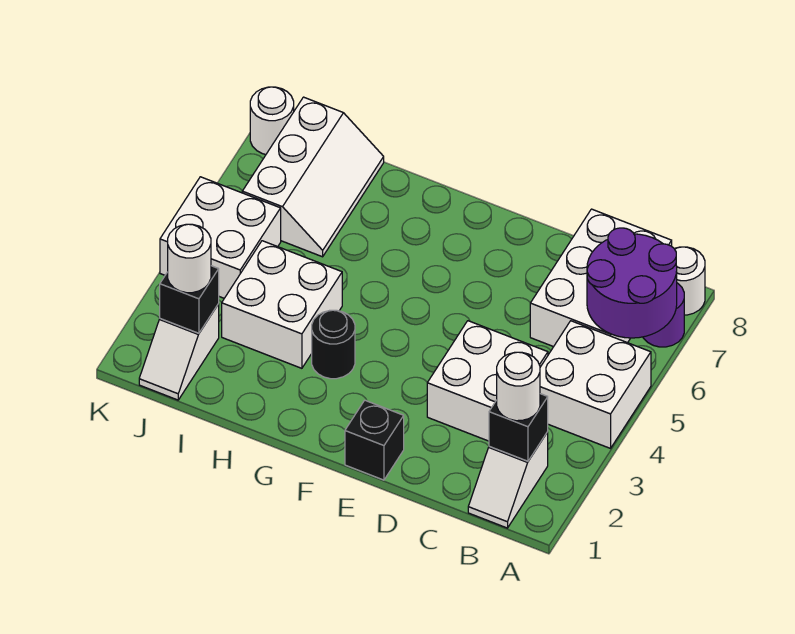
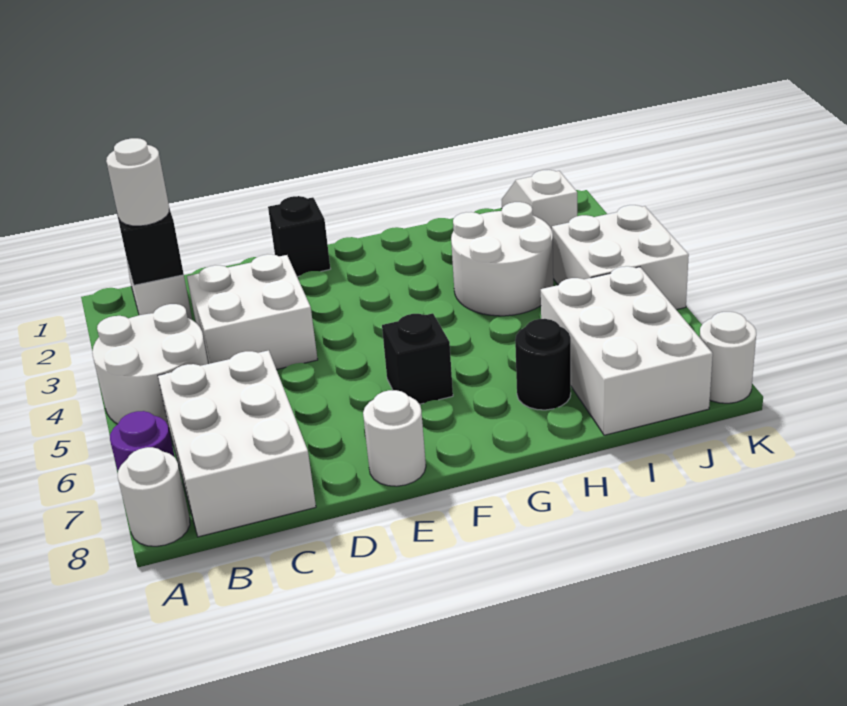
white 2x2 brick [540,321,651,448] -> white 2x2 round brick [92,304,208,427]
purple 2x2 round brick [587,228,677,338] -> none
black 1x1 round brick [312,310,355,379] -> black 1x1 round brick moved to [515,319,571,410]
white 2x2 brick [222,241,342,368] -> white 2x2 round brick [451,202,553,316]
white 2x3 slope [242,97,384,257] -> white 2x3 brick [541,266,713,435]
black 1x1 brick [160,266,219,333] -> black 1x1 brick moved to [382,313,453,404]
white 1x1 round brick [168,224,211,293] -> white 1x1 round brick moved to [363,390,426,486]

